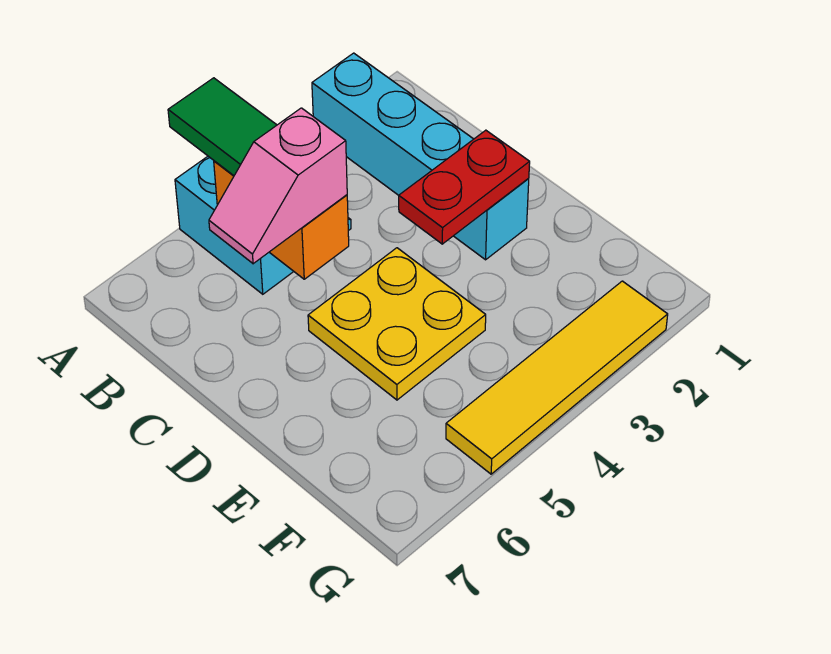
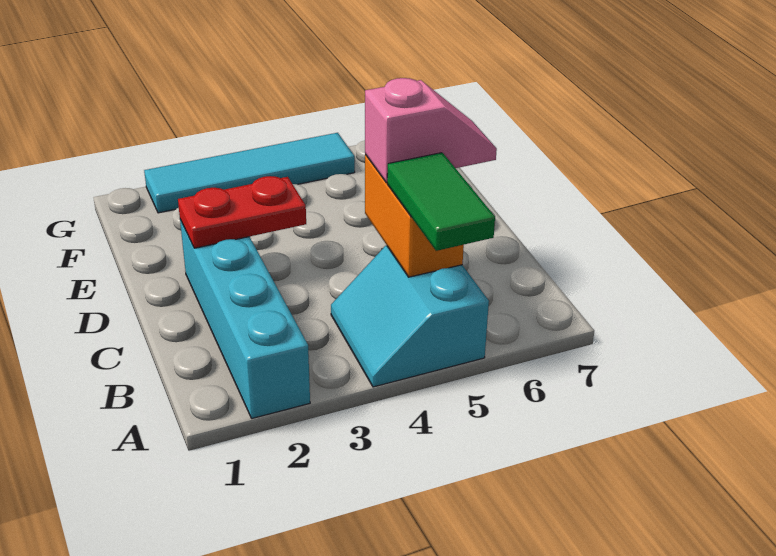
yellow 2x2 plate [308,248,486,400] -> none
yellow 1x4 tile [446,281,668,474] -> cyan 1x4 tile [144,133,355,213]

